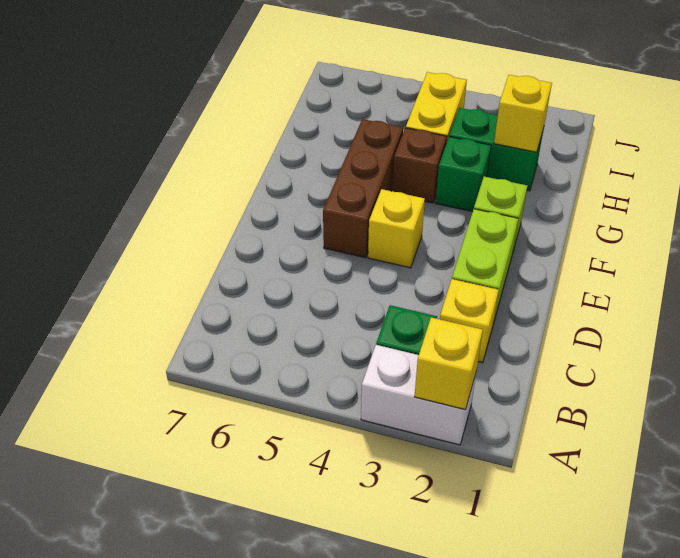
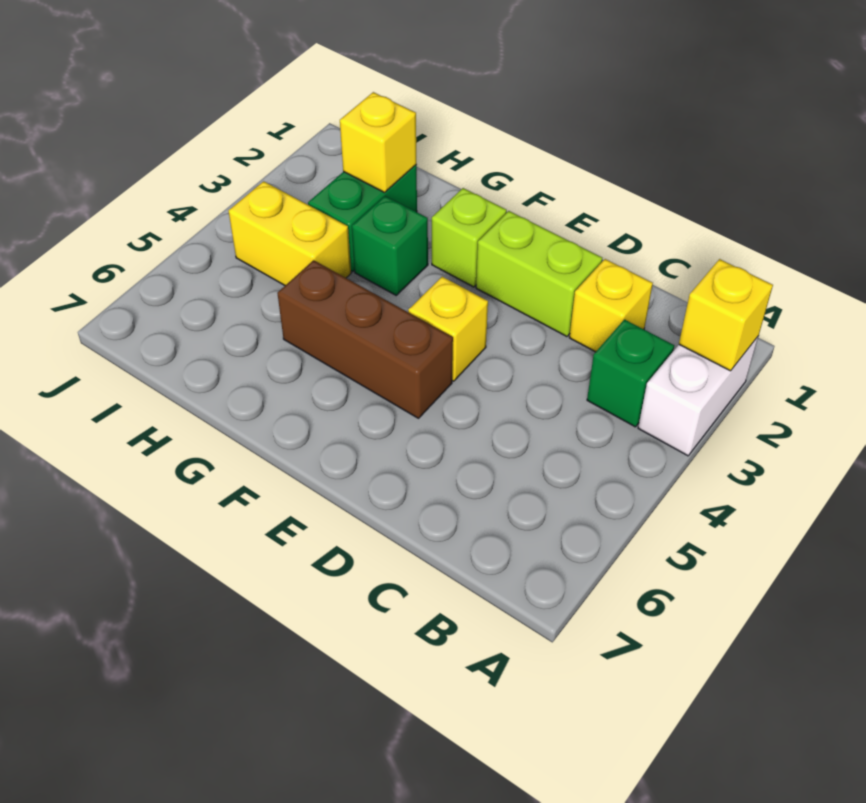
brown 1x1 brick [393,128,447,203] -> none

